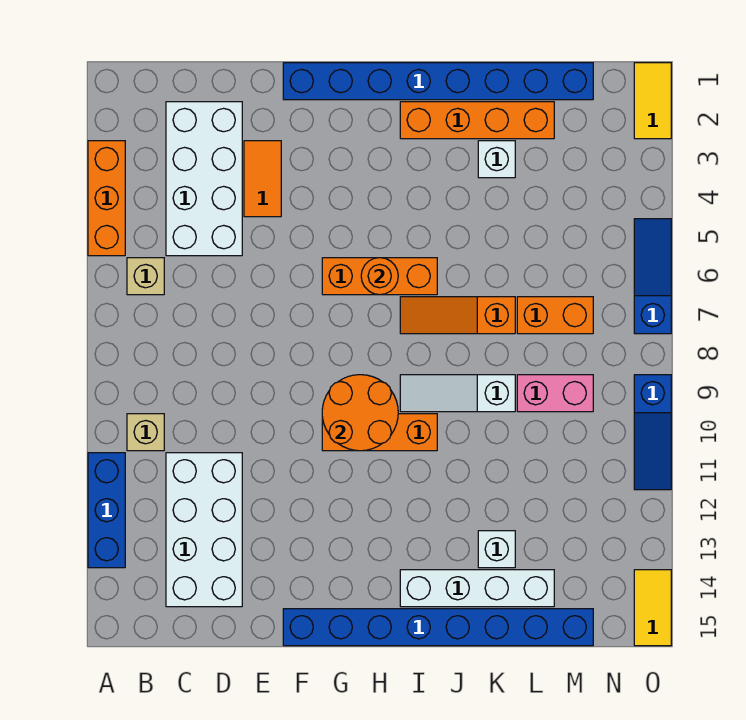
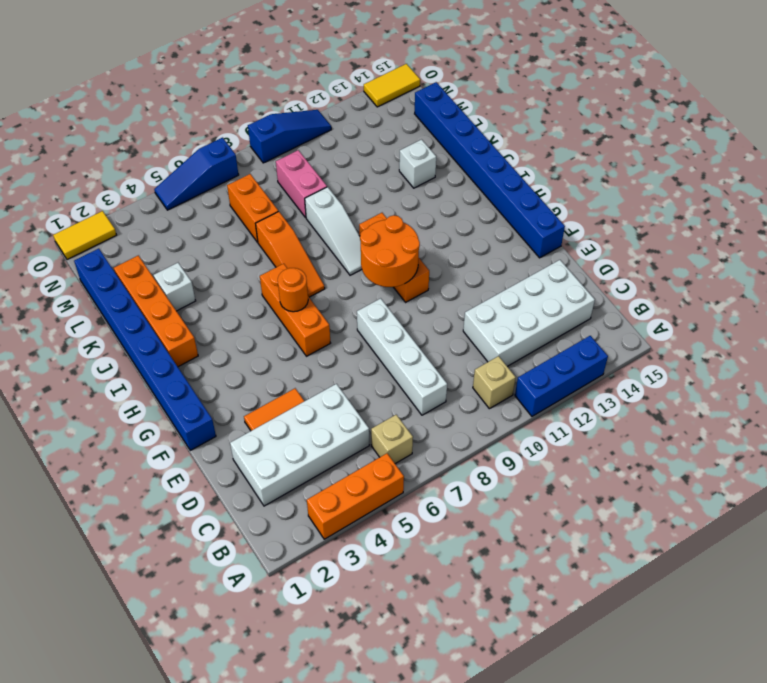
white 1x4 brick [400,570,554,607] -> white 1x4 brick moved to [357,298,447,415]

